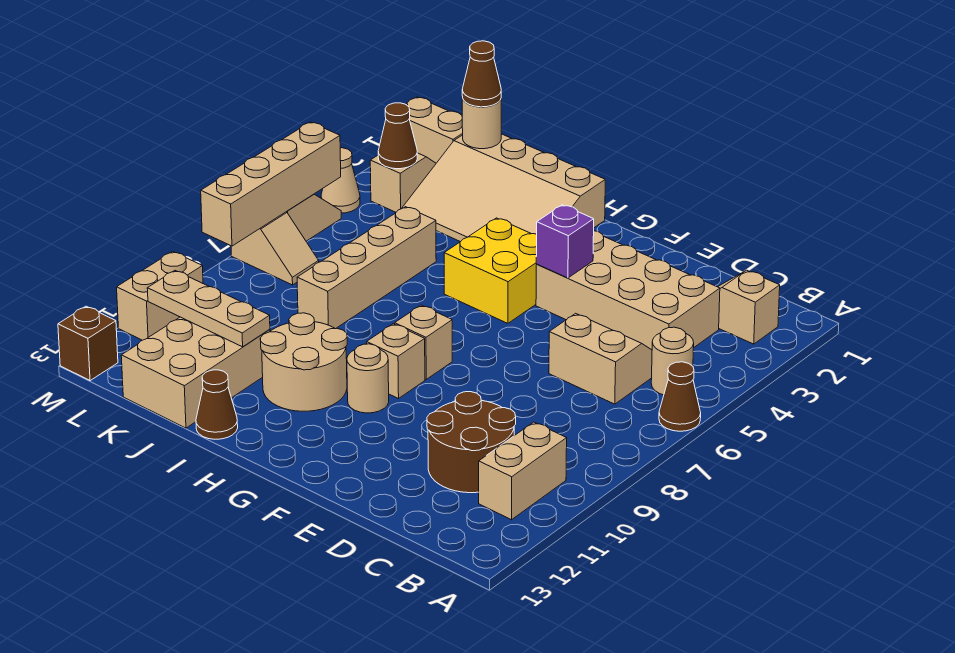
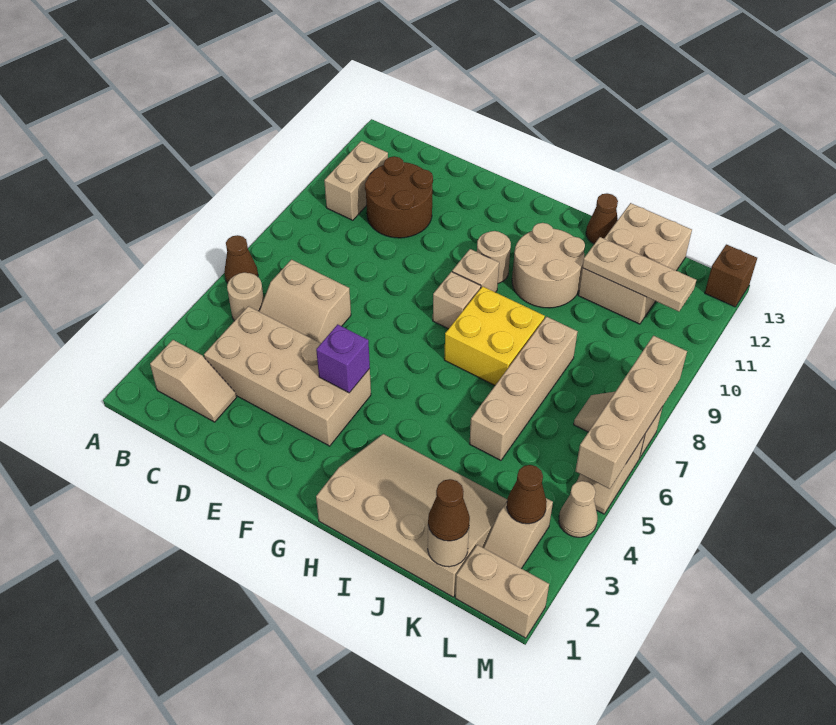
yellow 2x2 brick [444,218,537,323] -> yellow 2x2 brick moved to [444,286,545,385]
tan 1x2 brick [117,252,203,340] -> none

